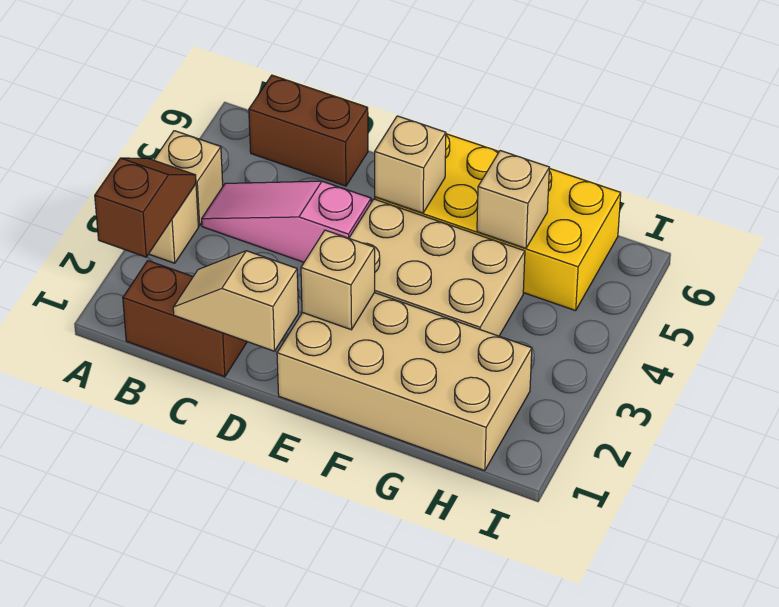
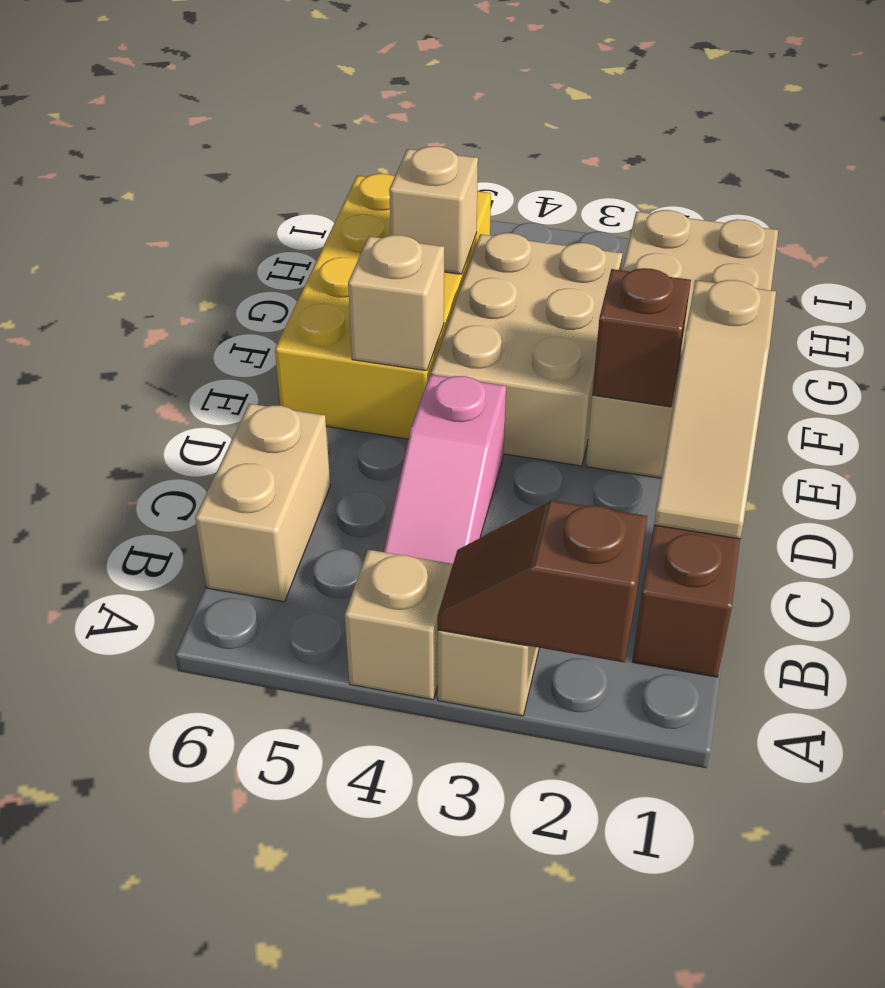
brown 1x2 brick [249,75,368,186] -> tan 1x2 brick [195,404,330,602]
tan 1x2 slope [173,251,298,351] -> tan 1x3 slope [654,280,776,539]
tan 1x1 brick [301,230,375,330] -> brown 1x1 brick [592,268,691,407]

